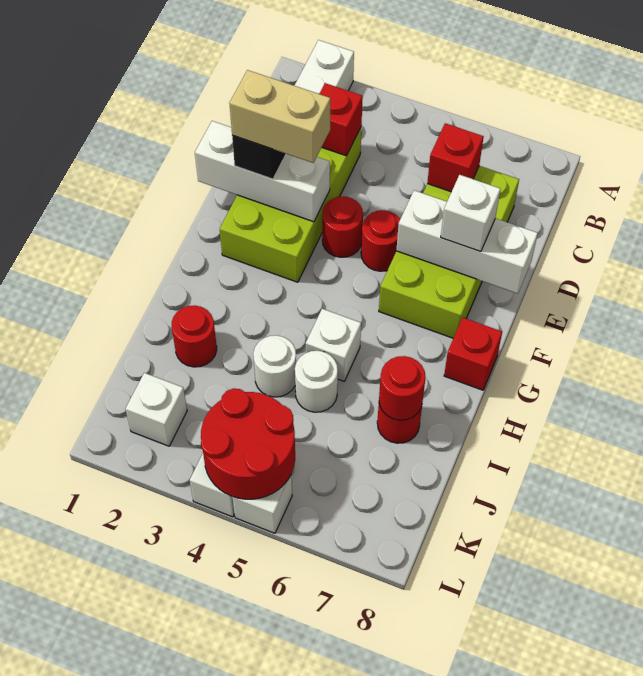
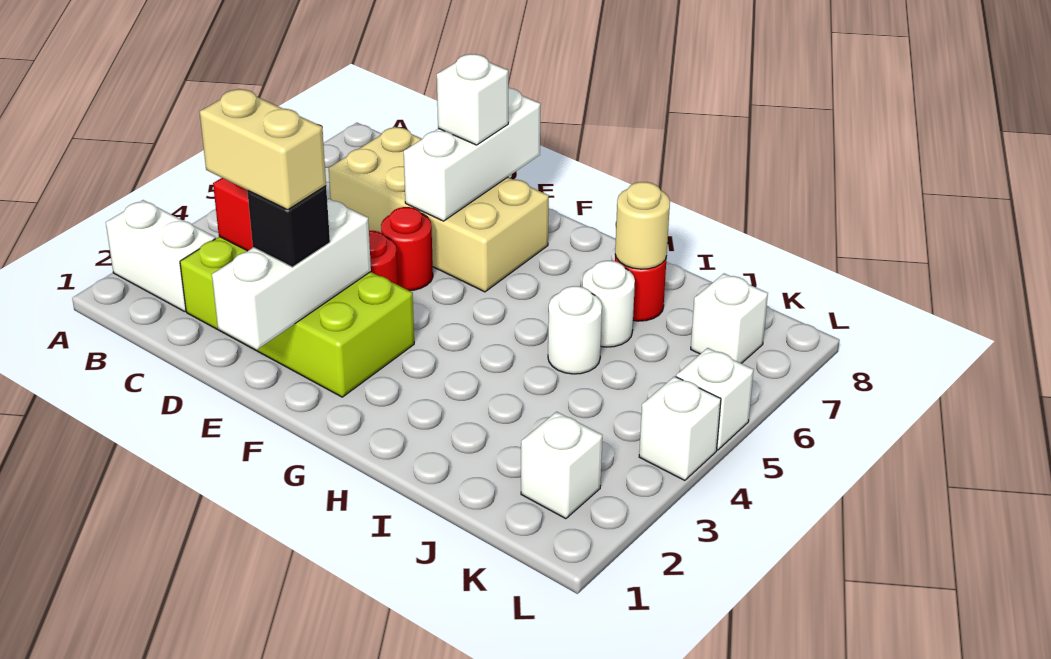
lime 2x4 brick [379,166,519,338] -> tan 2x4 brick [329,127,549,292]
red 1x1 brick [427,123,484,192] -> none
tan 1x2 brick [229,70,330,163] -> tan 1x2 brick turned to [200,89,326,210]
red 1x1 brick [444,318,502,390] -> none
white 1x1 brick [306,309,361,381] -> white 1x1 brick moved to [691,274,768,363]
red 1x1 round brick [172,306,217,367] -> none
white 1x1 round brick [253,335,296,397] -> white 1x1 round brick moved to [582,261,635,347]
red 1x1 round brick [379,356,426,420] -> tan 1x1 round brick [615,182,670,269]
red 2x2 round brick [201,388,295,499] -> none

